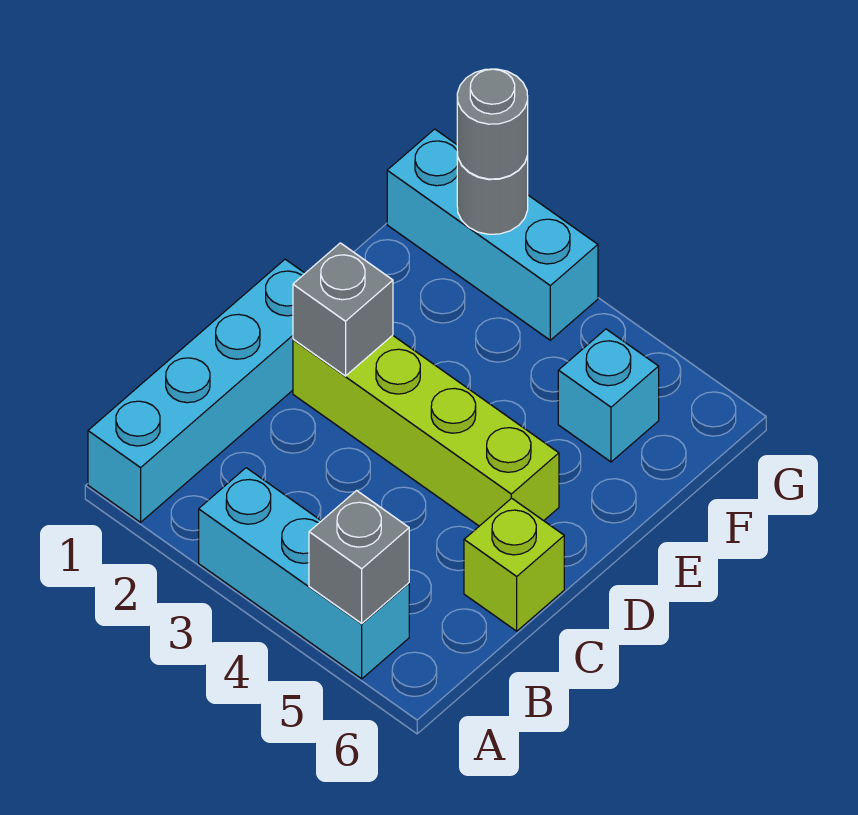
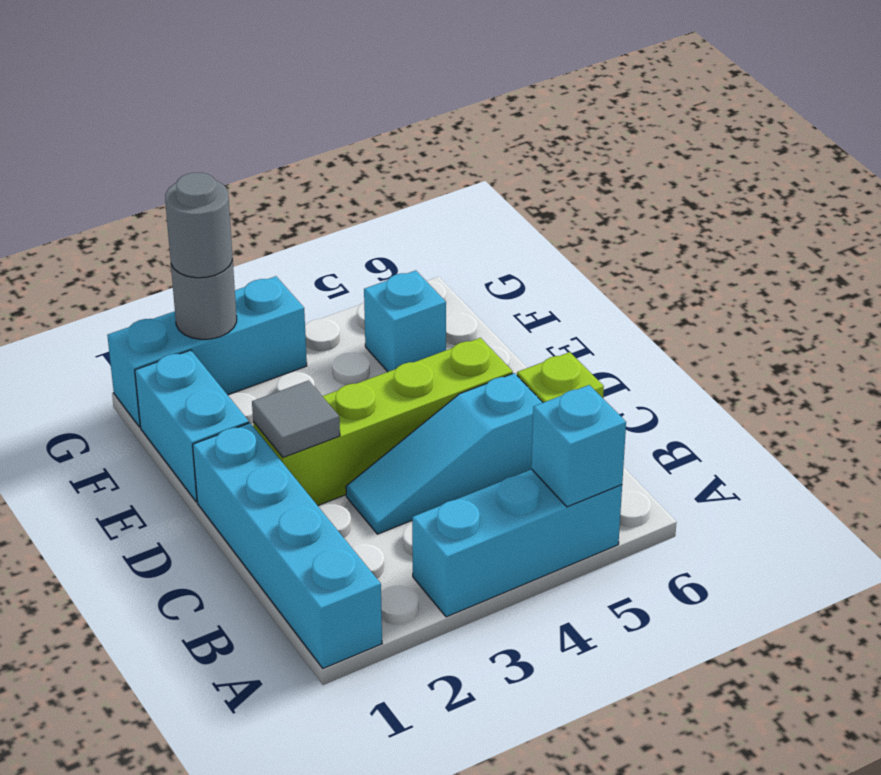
grey 1x1 brick [309,491,409,623] -> cyan 1x1 brick [531,385,626,507]
none -> cyan 1x3 slope [346,373,543,534]
grey 1x1 brick [293,243,393,376] -> grey 1x1 tile [252,381,340,458]
none -> cyan 1x2 brick [135,350,249,502]

